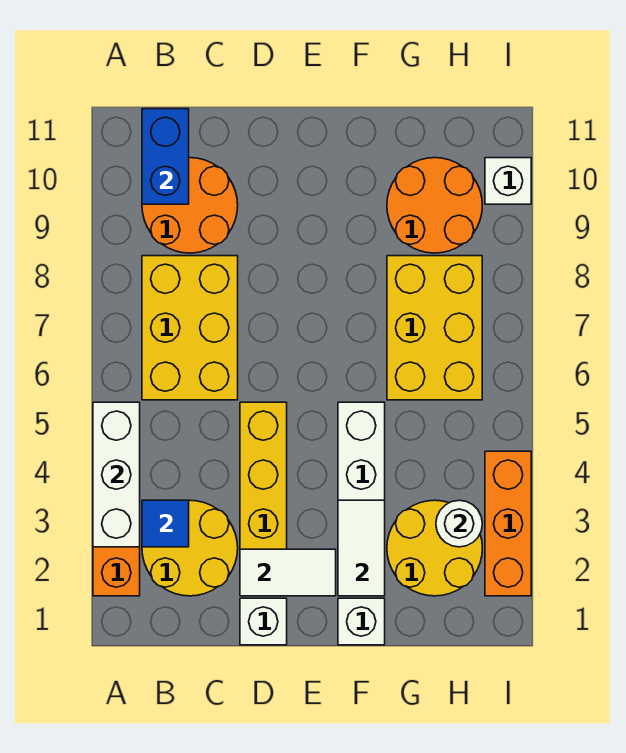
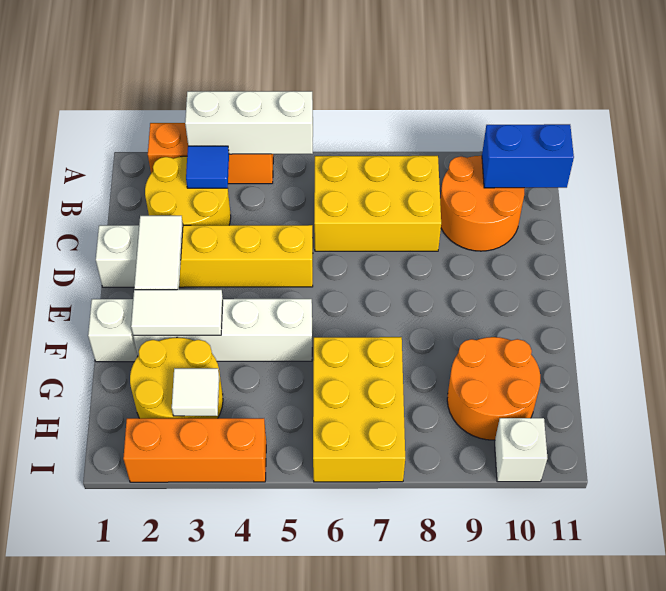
yellow 2x3 brick [387,256,482,400] -> yellow 2x3 brick turned to [313,337,405,482]
white 1x1 round brick [436,500,482,547] -> white 1x1 tile [172,368,219,416]

